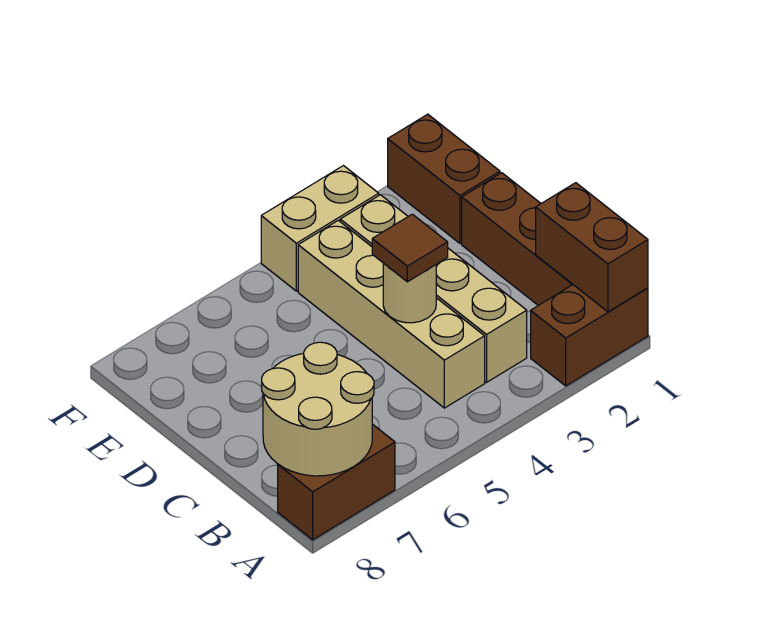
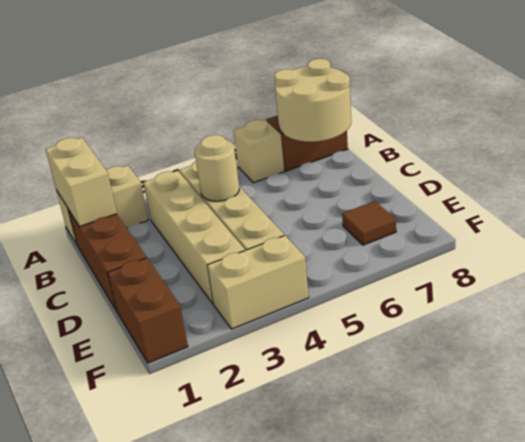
brown 1x2 brick [531,285,648,386] -> tan 1x2 brick [56,166,148,244]
brown 1x2 brick [536,183,648,312] -> tan 1x2 brick [46,138,117,227]
none -> tan 1x1 brick [234,120,284,183]
brown 1x1 tile [372,214,448,282] -> brown 1x1 tile moved to [342,201,396,245]

